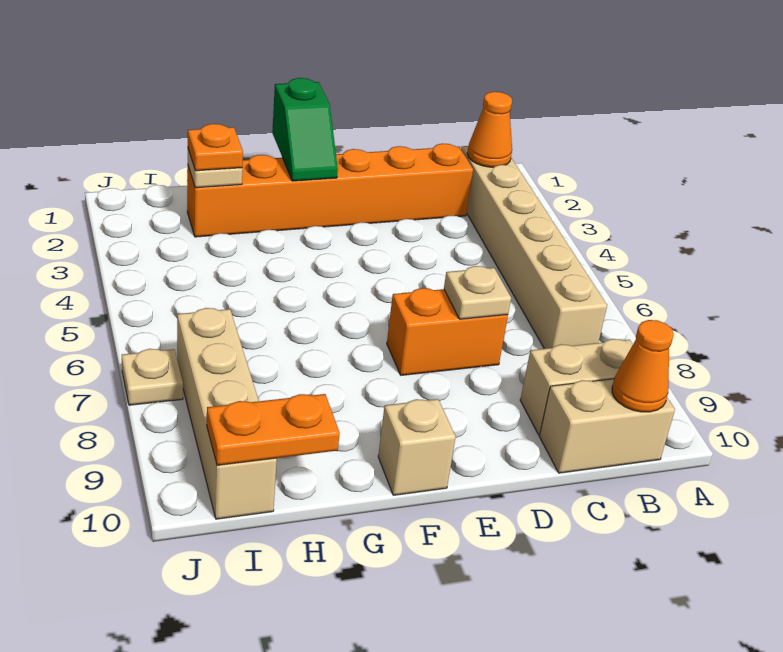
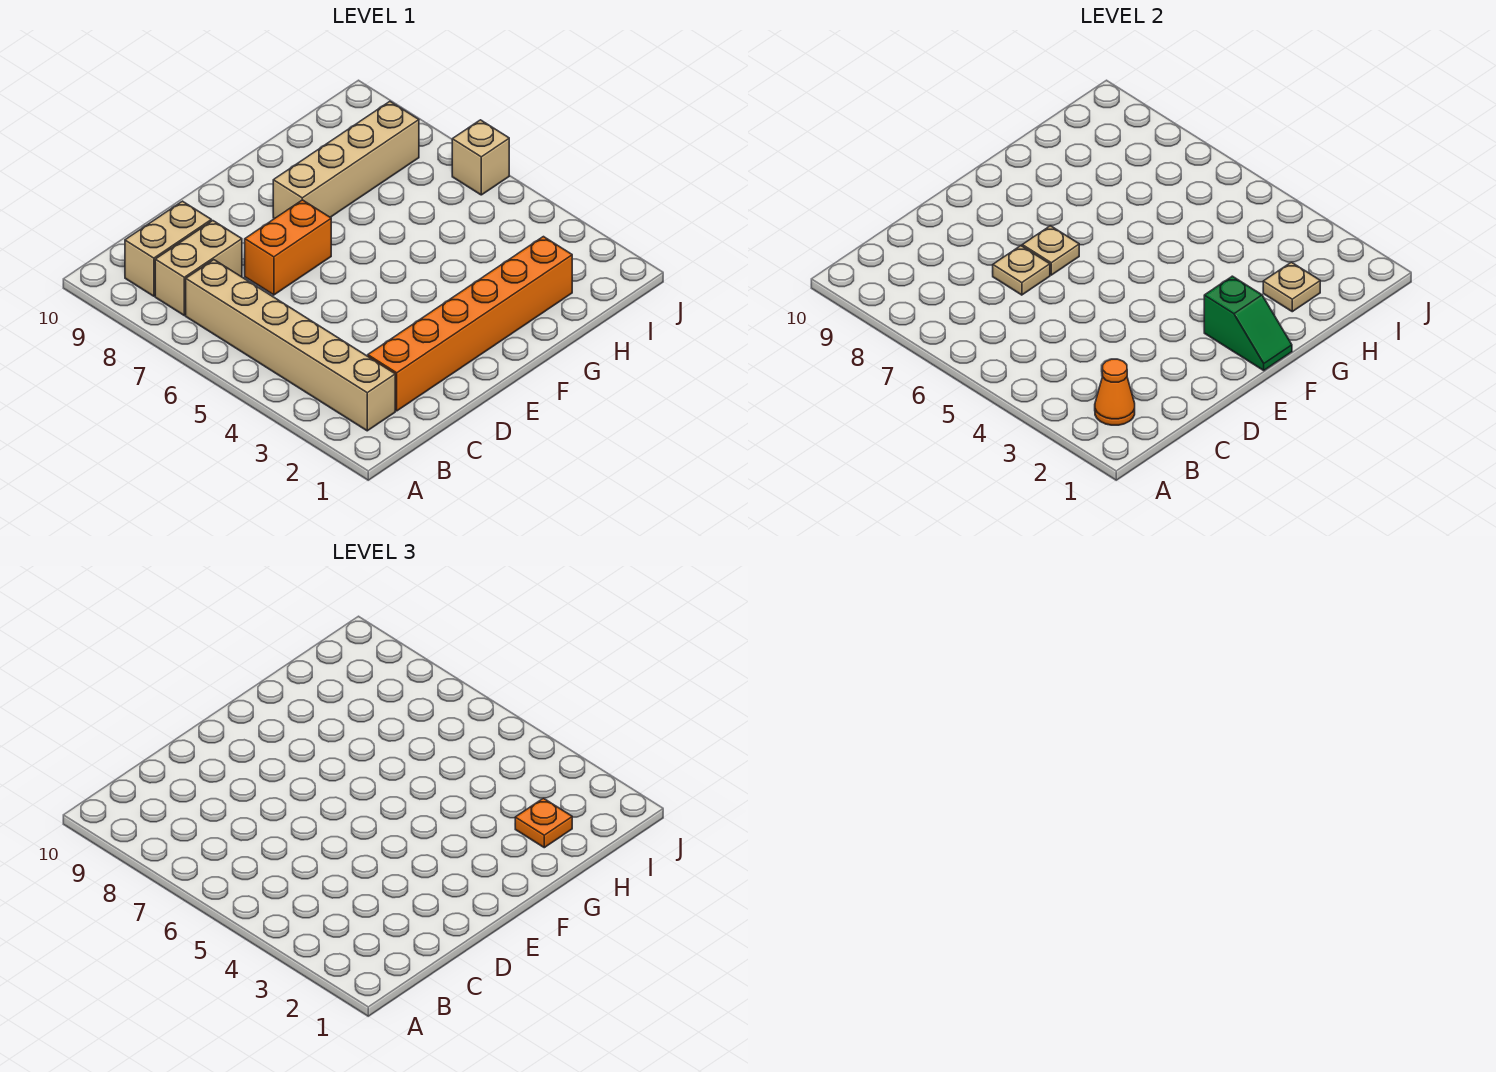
tan 1x2 brick [539,379,675,473] -> tan 1x2 brick moved to [155,221,242,315]
orange 1x1 cone [612,320,674,412] -> none
green 1x2 slope [272,78,338,181] -> green 1x2 slope turned to [1204,276,1292,370]
tan 1x1 brick [378,399,456,495] -> tan 1x1 brick moved to [452,120,509,195]
orange 1x2 plate [207,394,340,465] -> none
tan 1x4 brick [177,308,277,519] -> tan 1x4 brick turned to [273,102,419,219]
tan 1x1 plate [122,349,183,405] -> tan 1x1 plate moved to [1022,226,1079,275]

